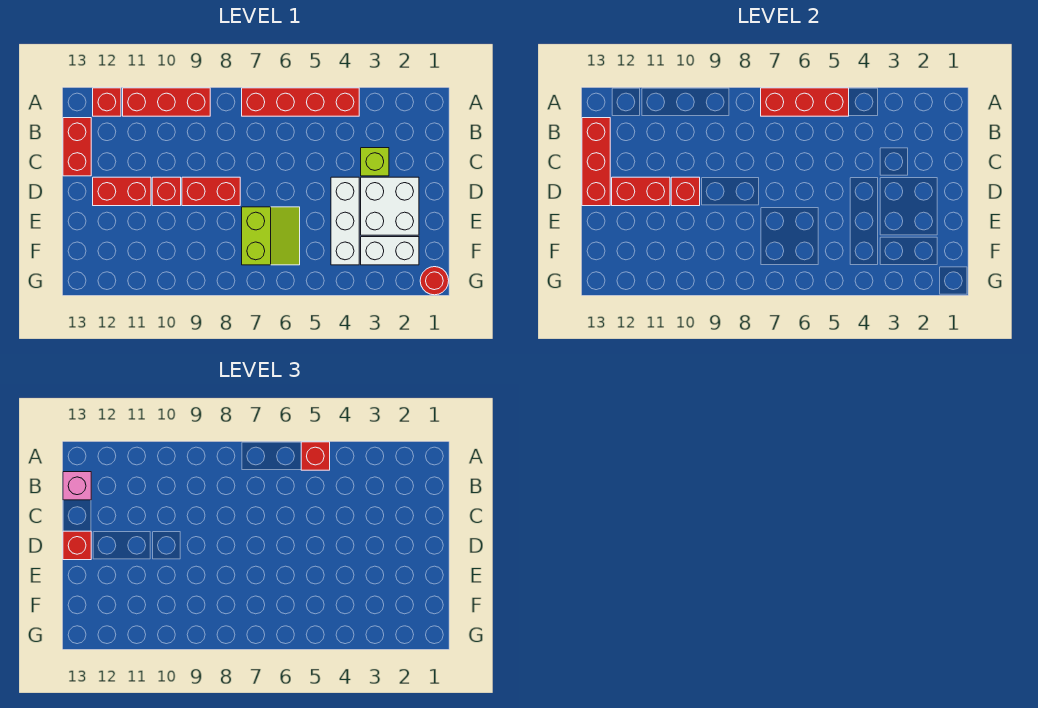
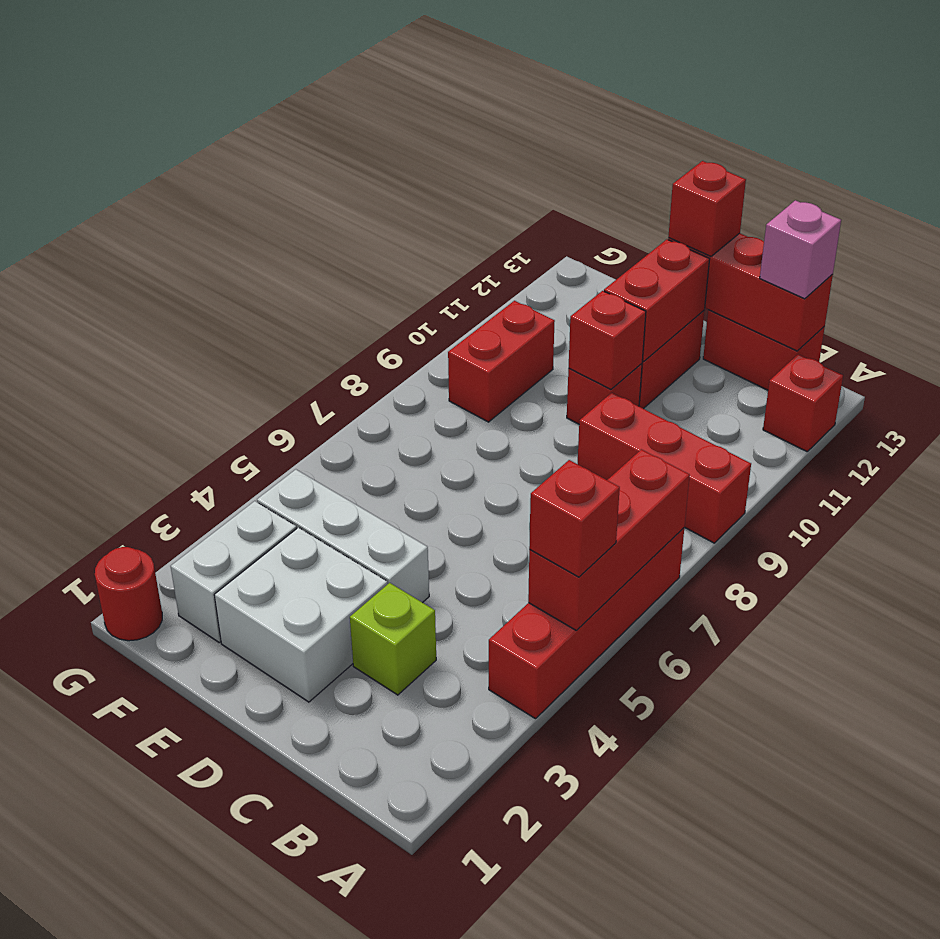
red 1x3 brick [123,88,210,116] -> red 1x3 brick turned to [578,393,751,543]
red 1x2 brick [182,177,240,206] -> red 1x2 brick moved to [448,301,555,422]
lime 2x2 slope [242,207,300,265] -> none

